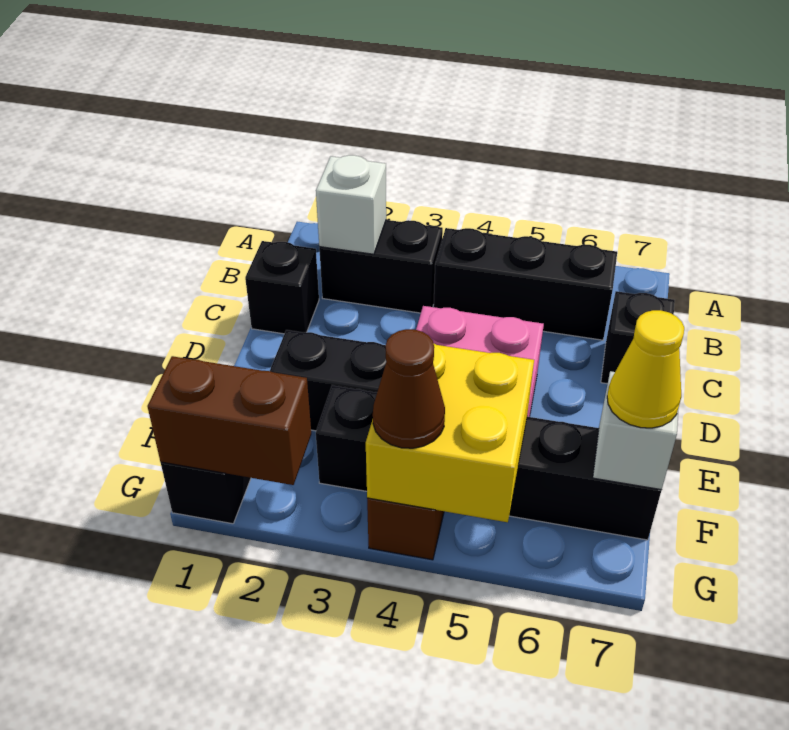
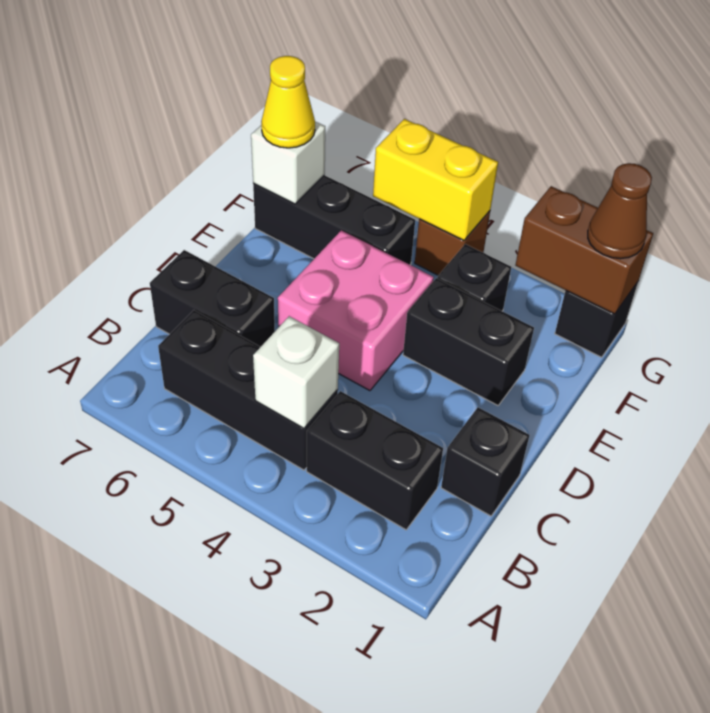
white 1x1 brick [316,155,386,254] -> white 1x1 brick moved to [253,316,339,428]
black 1x1 brick [601,291,675,384] -> black 1x2 brick [150,250,275,347]
yellow 2x2 brick [366,344,534,522] -> yellow 1x2 brick [373,119,498,240]
brown 1x1 cone [373,329,445,448] -> brown 1x1 cone moved to [588,163,652,259]

